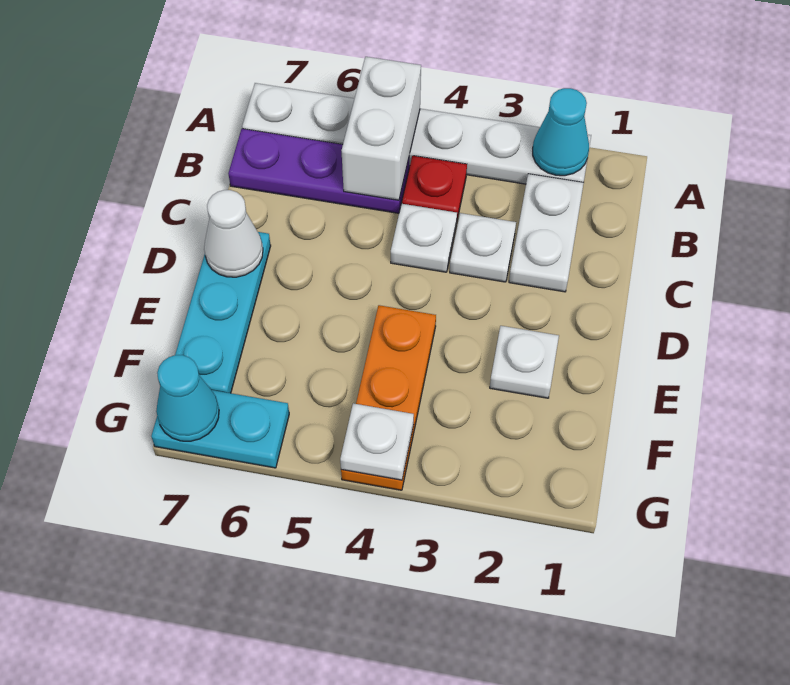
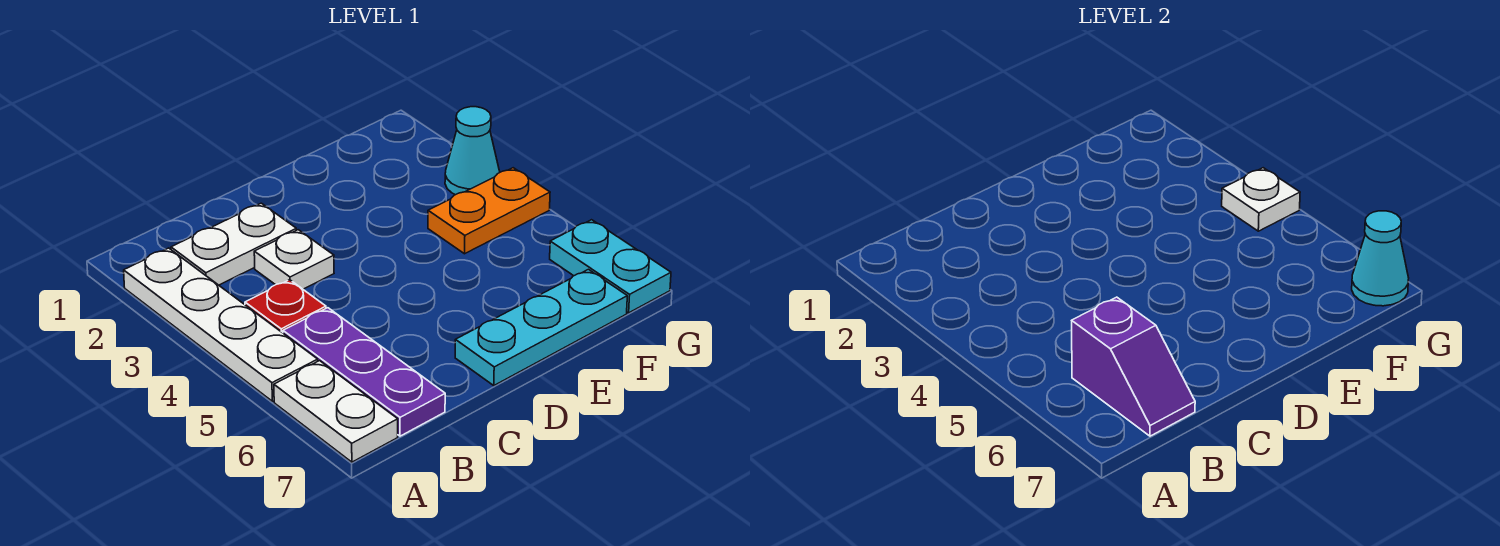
cyan 1x1 cone [533,88,589,176] -> cyan 1x1 cone moved to [445,107,500,195]
white 1x2 brick [341,57,421,200] -> none
none -> purple 1x2 slope [1072,297,1195,436]
white 1x1 plate [391,204,457,272] -> none
white 1x1 cone [204,190,263,277] -> none
white 1x1 plate [490,326,559,398] -> none
orange 1x3 plate [341,305,436,490] -> orange 1x2 plate [428,168,550,254]

